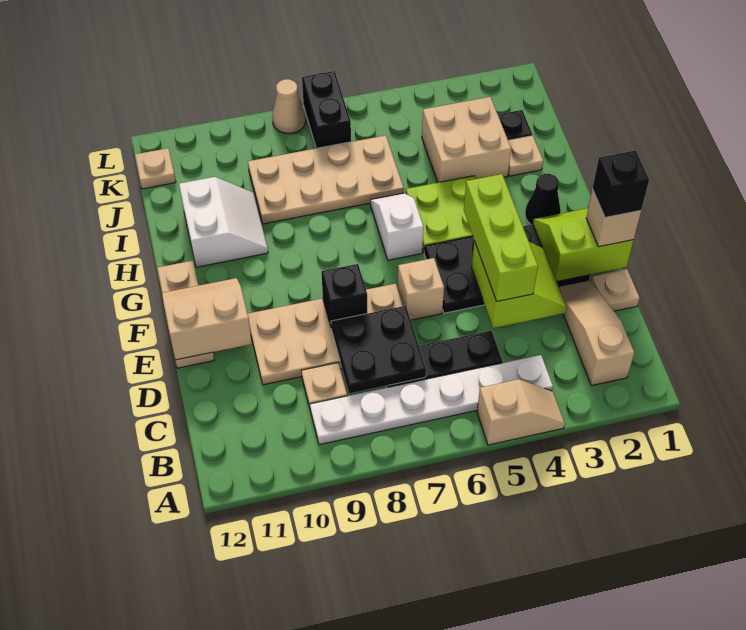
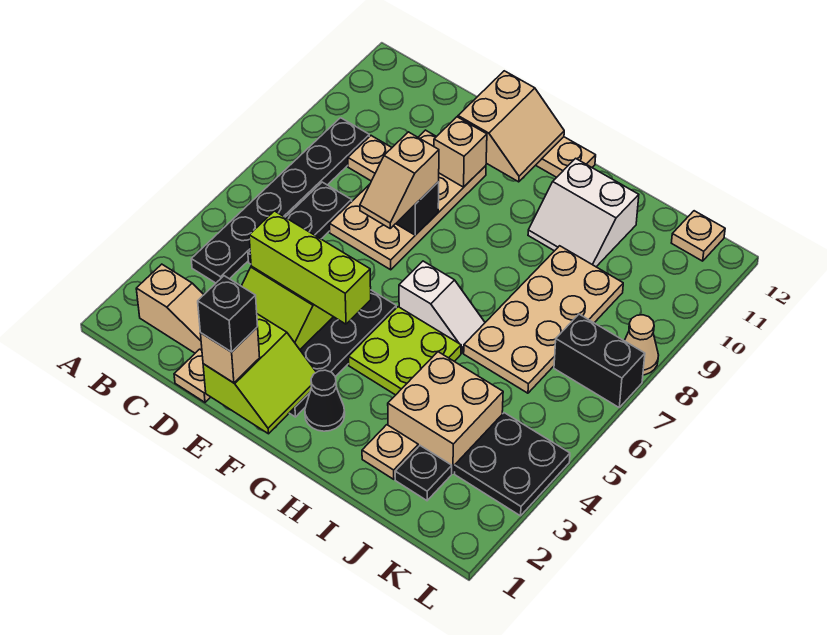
tan 1x2 slope [477,379,565,445] -> tan 1x2 slope moved to [360,132,439,228]
white 1x6 plate [310,355,553,445] -> black 1x6 plate [191,118,369,283]
black 2x2 plate [331,306,426,394] -> black 2x2 plate moved to [455,413,570,516]
tan 1x1 brick [398,258,444,320] -> tan 1x1 brick moved to [434,117,487,187]

